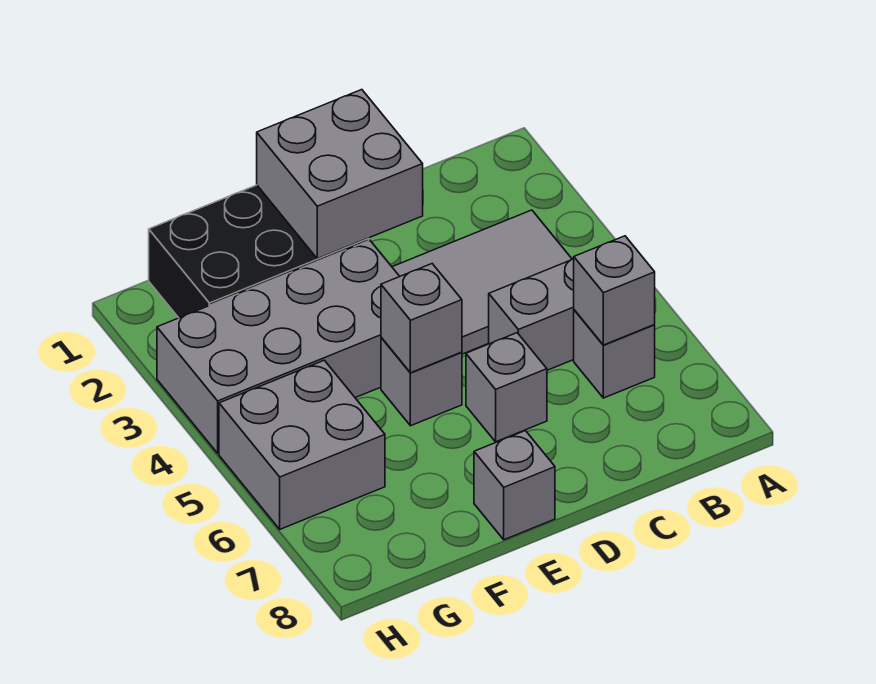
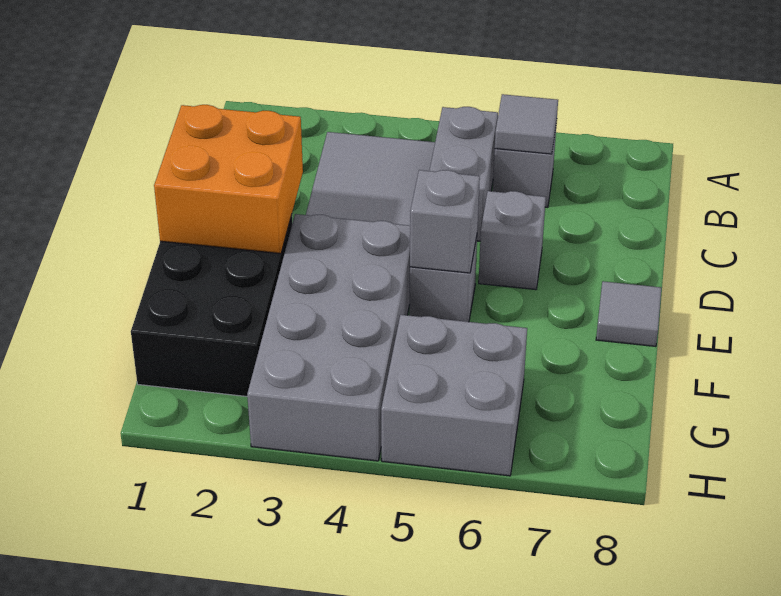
grey 1x1 brick [574,236,655,345] -> grey 1x1 tile [495,94,558,154]
grey 2x2 brick [257,90,423,259] -> orange 2x2 brick [154,105,303,254]
grey 1x1 brick [474,431,555,540] -> grey 1x1 tile [596,281,661,346]

